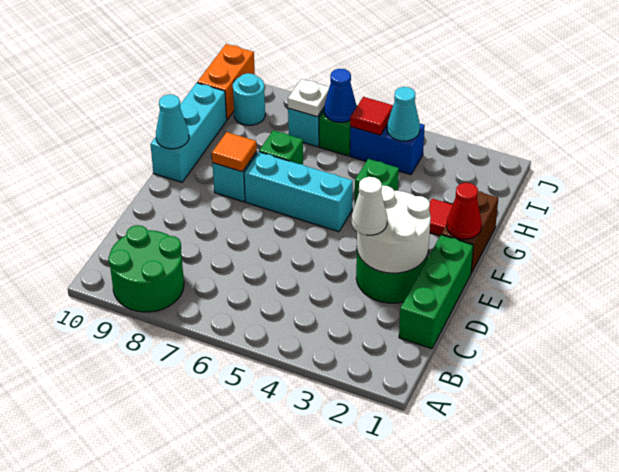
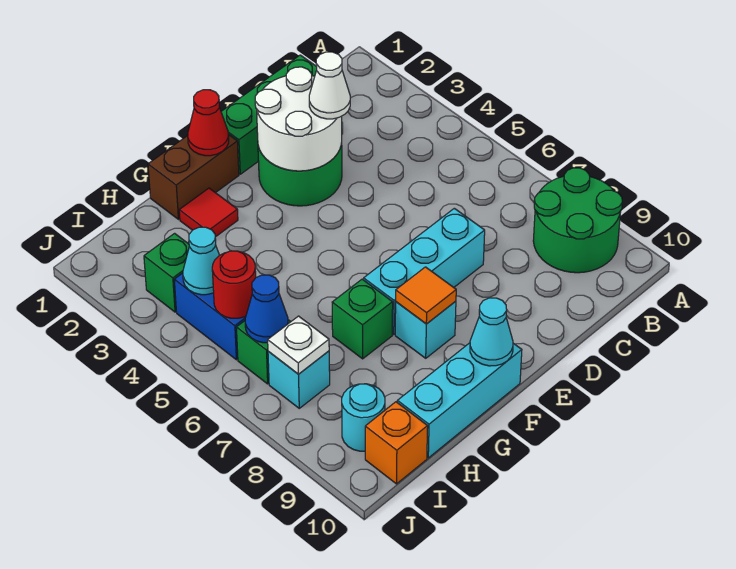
cyan 1x3 brick [244,152,353,232] -> cyan 1x3 brick turned to [364,208,485,334]
green 1x1 brick [355,159,399,204] -> green 1x1 brick moved to [144,233,189,312]
red 1x1 tile [350,97,393,135] -> red 1x1 round brick [212,251,256,318]
orange 1x2 brick [197,44,255,119] -> orange 1x1 brick [365,402,428,484]

